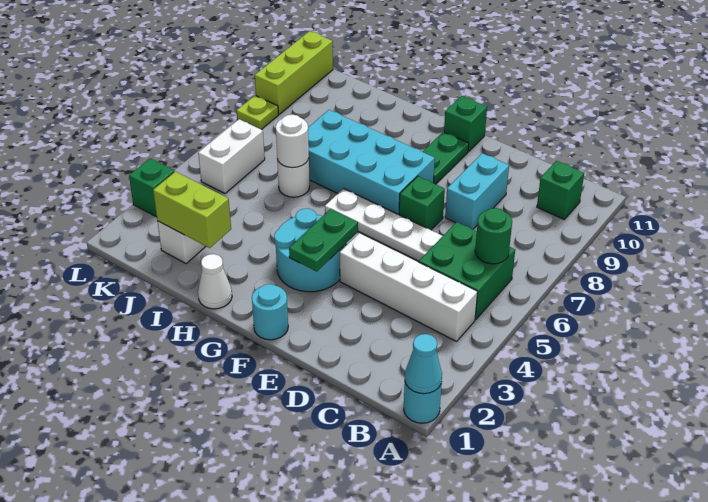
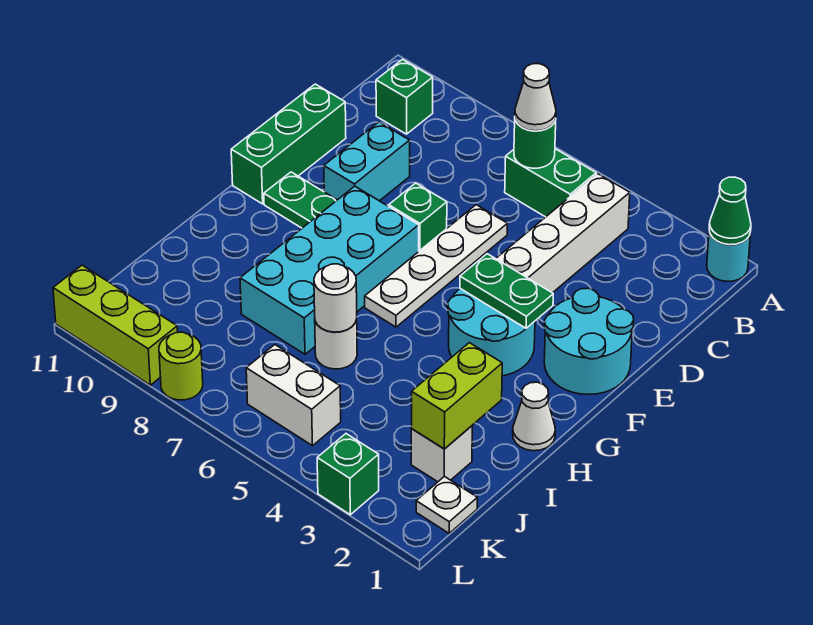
cyan 1x1 cone [405,334,442,394] -> green 1x1 cone [709,177,751,245]
green 2x2 brick [419,222,515,320] -> green 1x2 brick [505,149,596,217]
none -> white 1x1 cone [515,64,556,131]
cyan 1x2 brick [445,153,509,229] -> cyan 1x2 brick turned to [324,122,410,201]
cyan 1x1 round brick [252,284,288,340] -> cyan 2x2 round brick [544,288,634,394]
green 1x1 brick [444,96,487,151] -> green 1x3 brick [231,84,346,204]
none -> white 1x1 plate [416,476,477,533]
lime 1x1 plate [237,95,279,130] -> lime 1x1 round brick [159,332,203,400]

